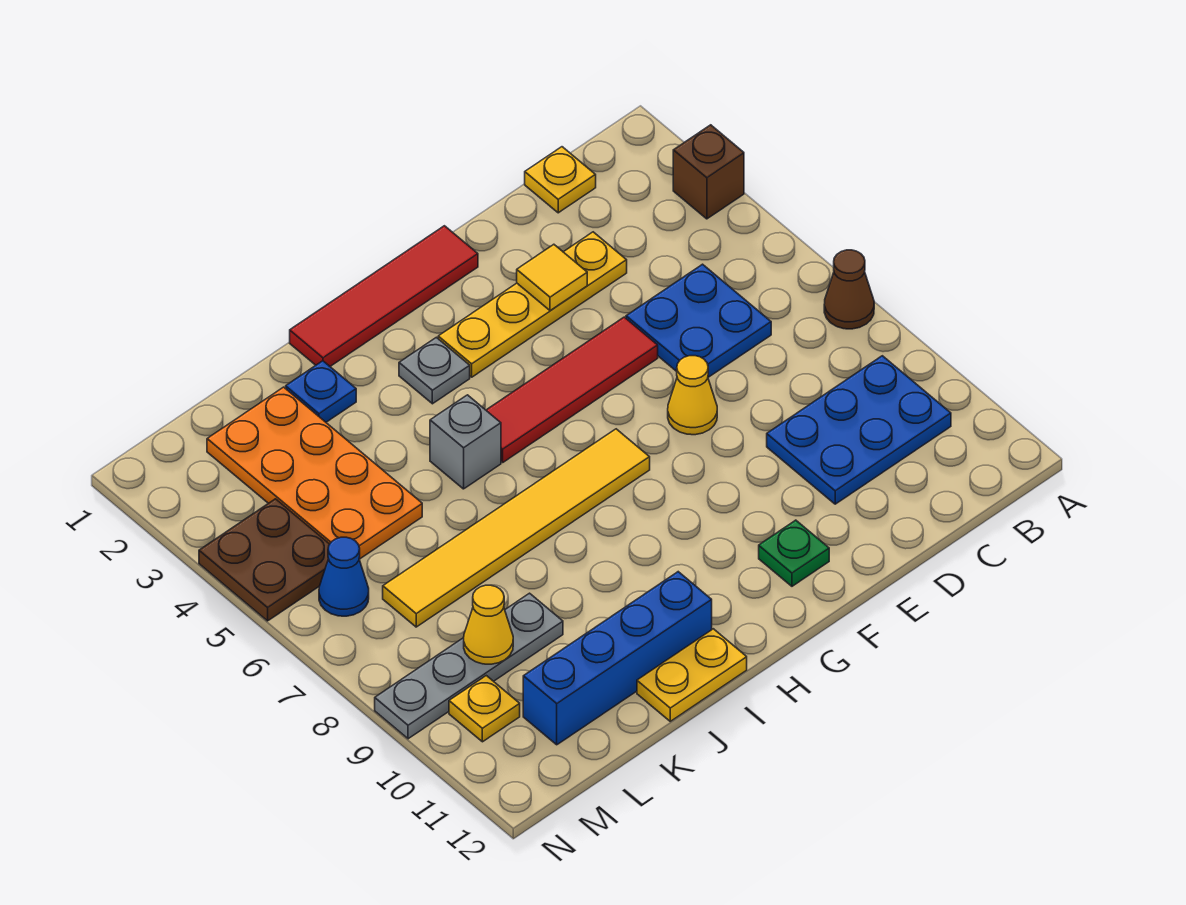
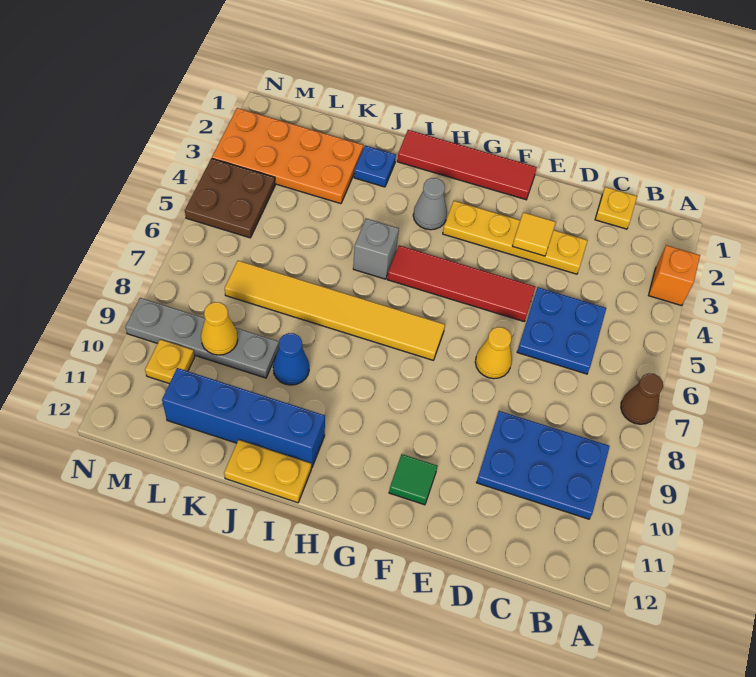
brown 1x1 brick [673,125,744,219] -> orange 1x1 brick [649,245,700,306]
green 1x1 plate [759,520,829,586] -> green 1x1 tile [389,454,437,505]
grey 1x1 plate [399,337,470,404] -> grey 1x1 cone [413,178,447,230]
orange 2x4 plate [207,387,422,559] -> orange 2x4 plate turned to [212,108,363,204]
blue 1x1 cone [319,537,369,616] -> blue 1x1 cone moved to [273,333,309,385]

